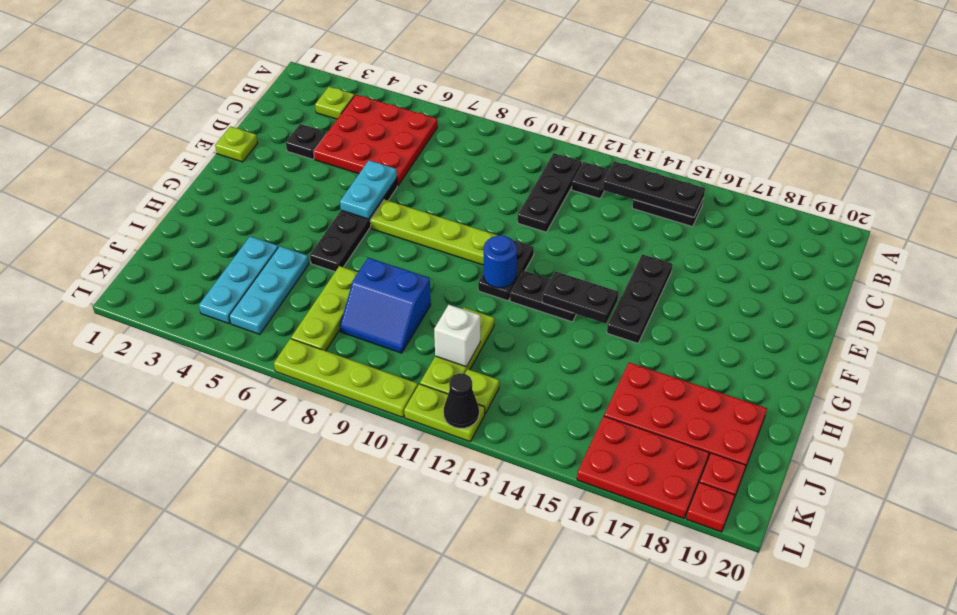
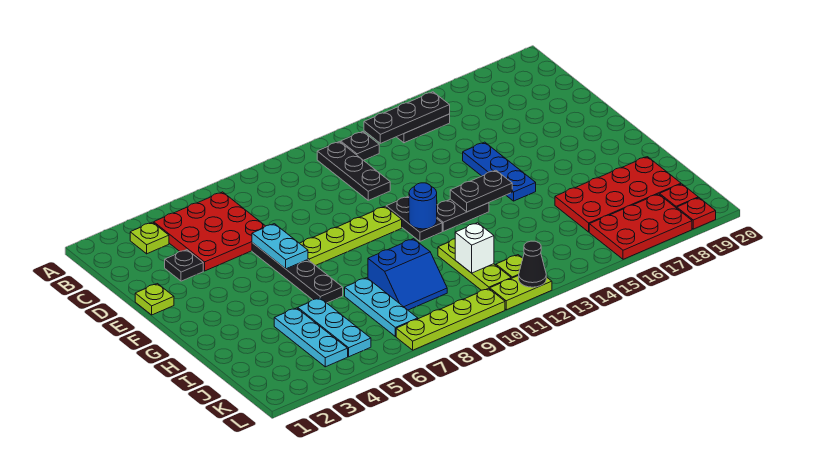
black 1x3 plate [607,254,673,343] -> blue 1x3 plate [463,142,536,201]
lime 1x3 plate [291,266,358,351] -> cyan 1x3 plate [345,278,418,337]

